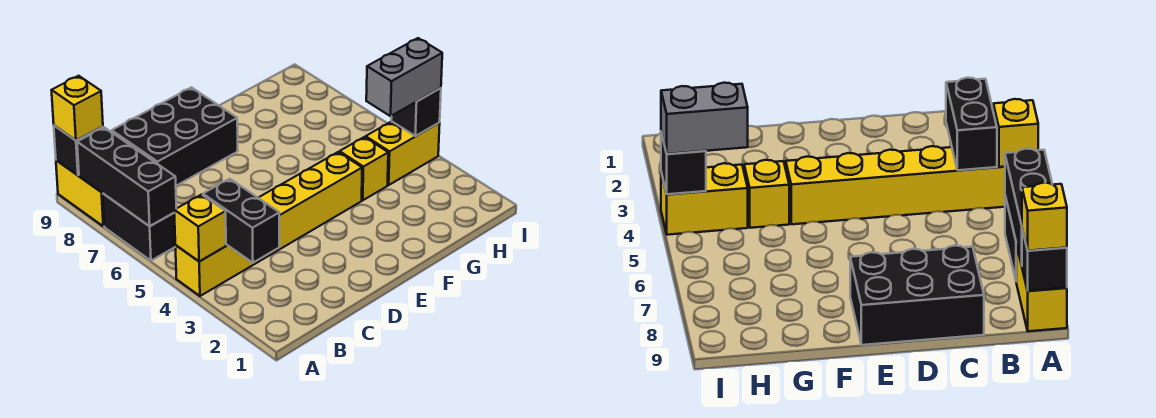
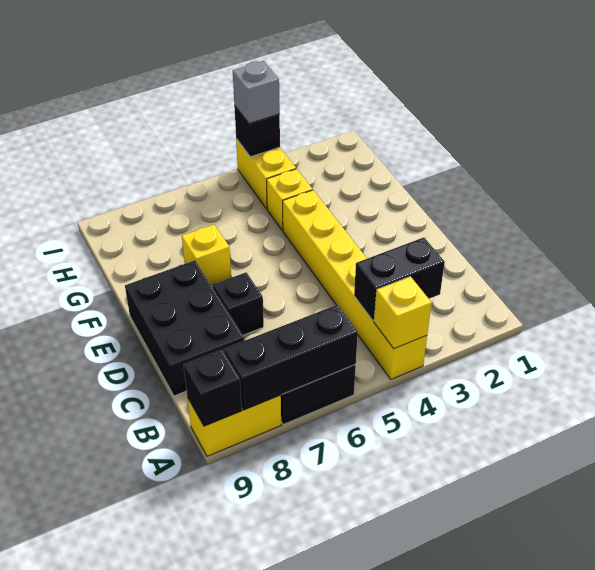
yellow 1x1 brick [52,76,103,140] -> yellow 1x1 brick moved to [182,225,231,285]
none -> black 1x1 brick [213,272,264,335]
grey 1x2 brick [366,38,442,116] -> grey 1x1 brick [233,61,280,124]

